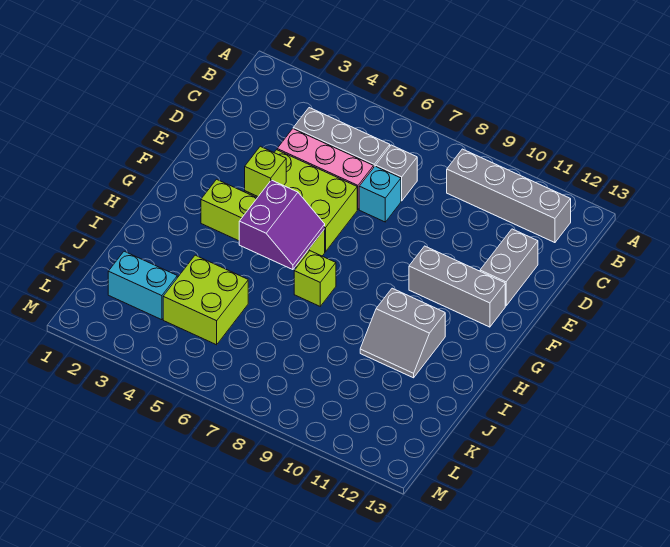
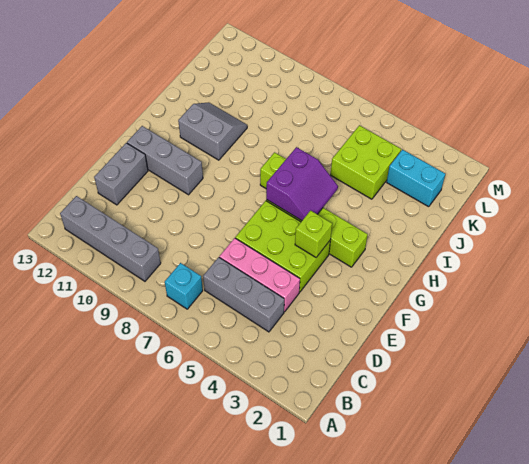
grey 1x1 brick [376,145,417,201] -> none
cyan 1x1 brick [359,166,401,222] -> cyan 1x1 brick moved to [165,263,203,309]
purple 2x2 slope [239,180,325,270] -> purple 2x2 slope turned to [266,147,338,221]

